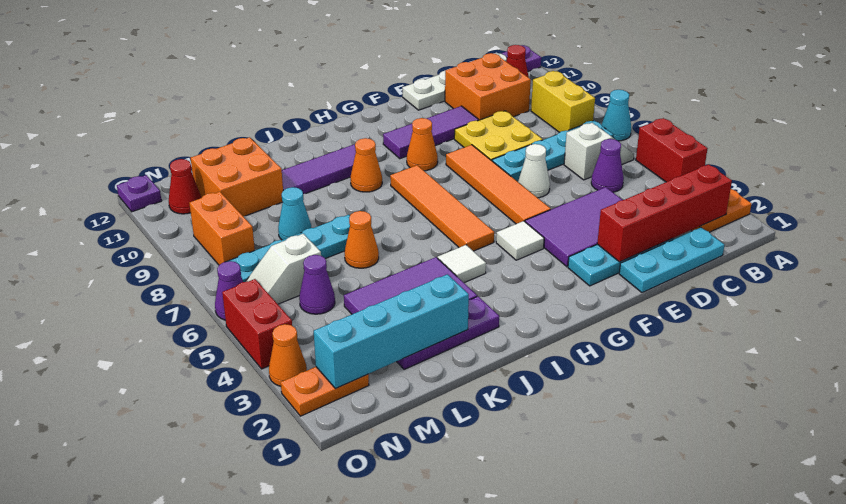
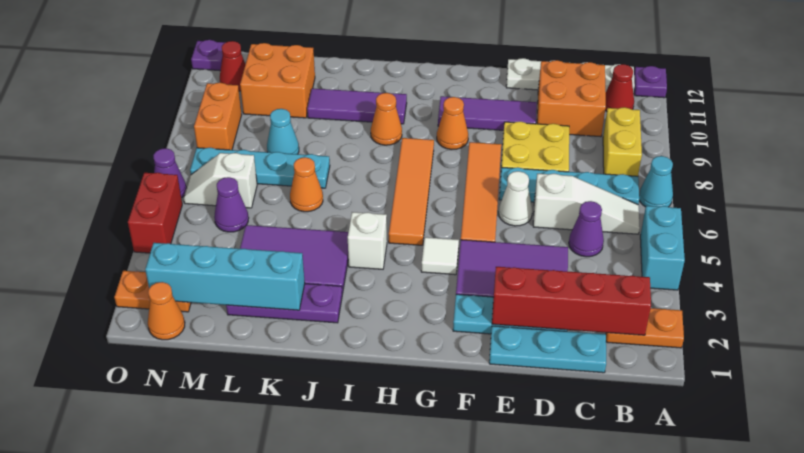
red 1x2 brick [636,118,708,182] -> cyan 1x2 brick [640,206,685,290]
white 1x2 slope [564,123,634,180] -> white 1x3 slope [533,174,640,234]
white 1x1 tile [438,245,486,283] -> white 1x1 brick [348,212,387,269]
orange 1x1 cone [269,324,307,386] -> orange 1x1 cone moved to [148,282,185,340]

